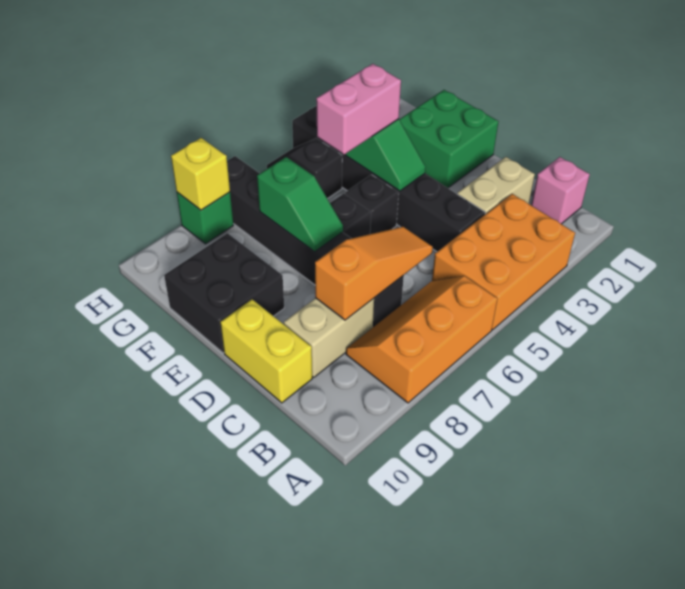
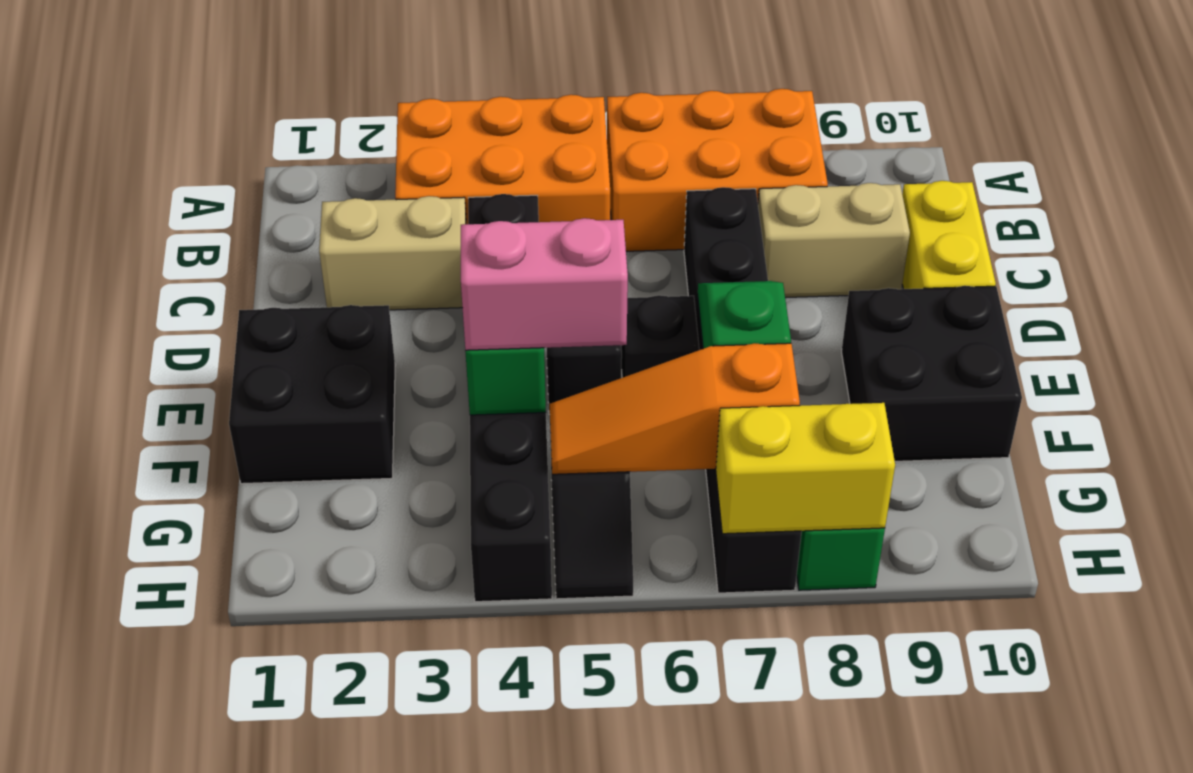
orange 2x3 slope [346,276,497,403] -> orange 2x3 brick [607,89,828,251]
pink 1x1 brick [531,157,590,224] -> none
orange 1x3 slope [315,227,433,320] -> orange 1x3 slope moved to [550,343,800,474]
green 2x2 brick [399,90,498,188] -> black 2x2 brick [229,305,395,484]
yellow 1x1 brick [171,138,230,210] -> yellow 1x2 brick [716,403,895,534]

